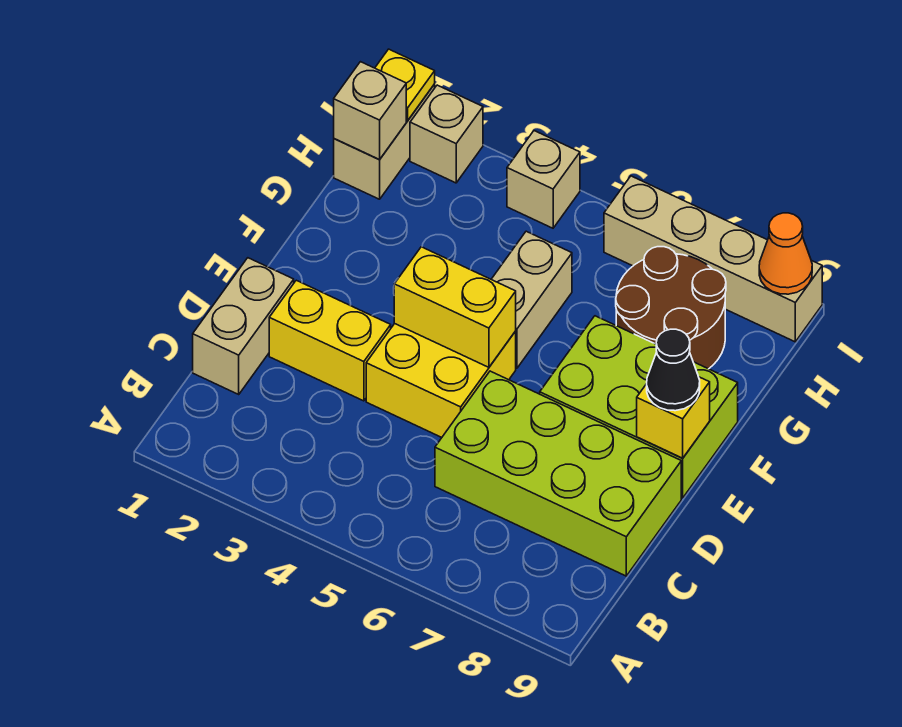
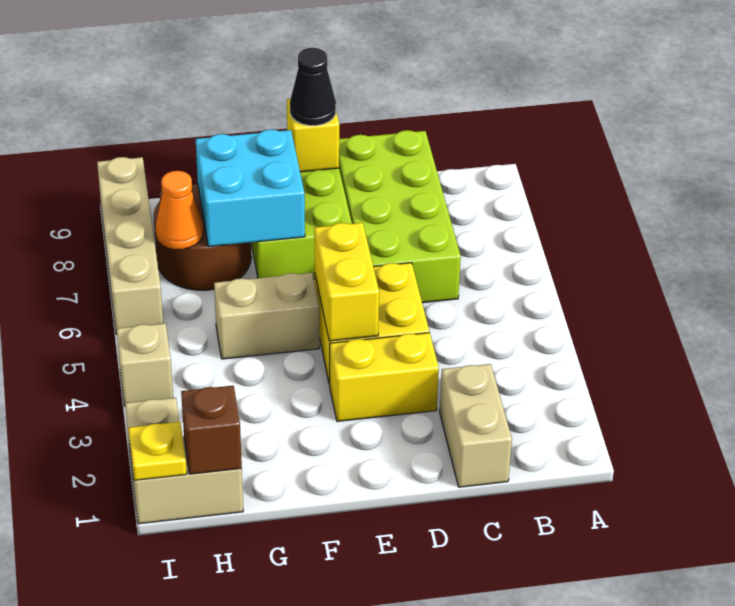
tan 1x2 brick [193,258,294,394] -> tan 1x2 brick turned to [440,364,512,487]
yellow 1x2 brick [269,280,391,401] -> yellow 1x2 brick turned to [330,333,439,421]
none -> cyan 2x2 brick [196,129,305,247]
tan 1x1 brick [334,62,406,159] -> brown 1x1 brick [181,386,242,474]
orange 1x1 cone [759,213,812,294] -> orange 1x1 cone moved to [156,171,203,249]

